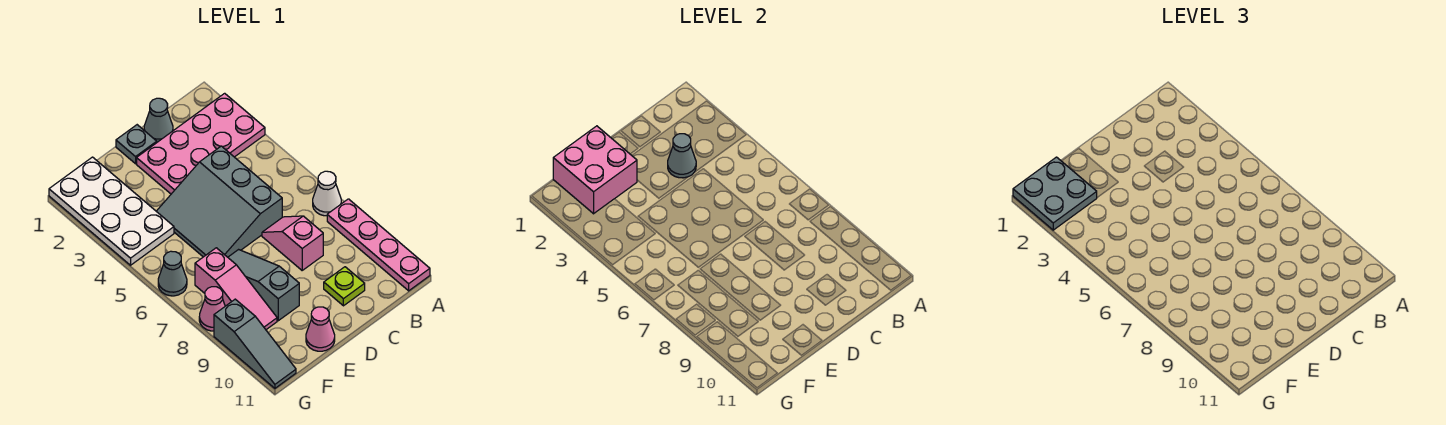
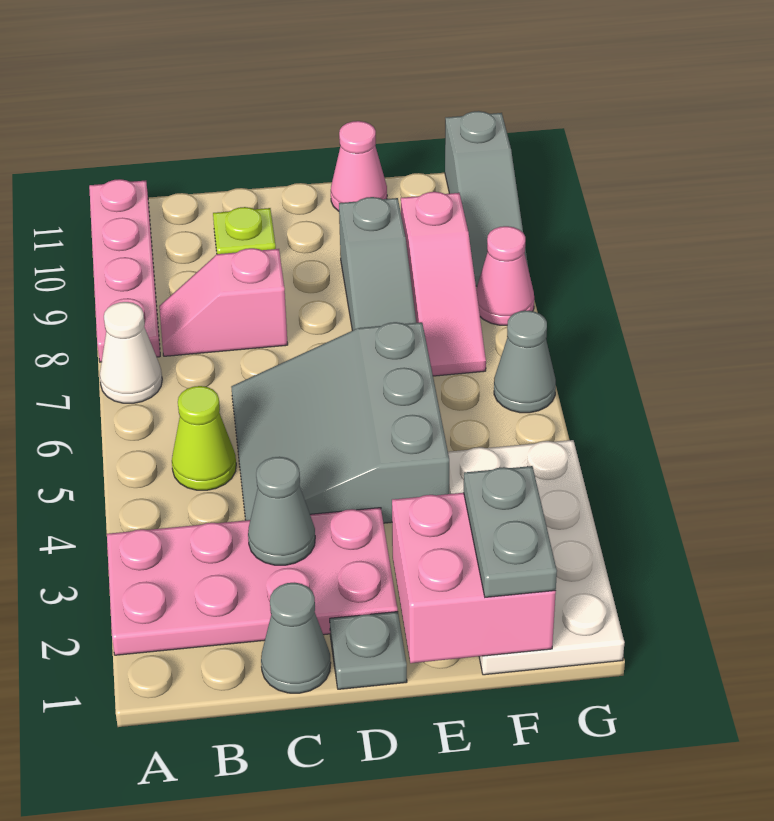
none -> lime 1x1 cone [172,386,236,490]
grey 3x3 slope [156,146,282,257] -> grey 3x3 slope turned to [231,322,449,523]
pink 1x2 slope [262,216,323,270] -> pink 1x2 slope turned to [159,248,288,356]
grey 2x2 plate [1013,157,1097,230] -> grey 1x2 plate [464,466,557,597]
pink 1x3 slope [195,248,277,330] -> pink 1x3 slope turned to [401,192,486,376]
grey 1x3 slope [214,299,296,388] -> grey 1x3 slope turned to [445,111,529,286]

